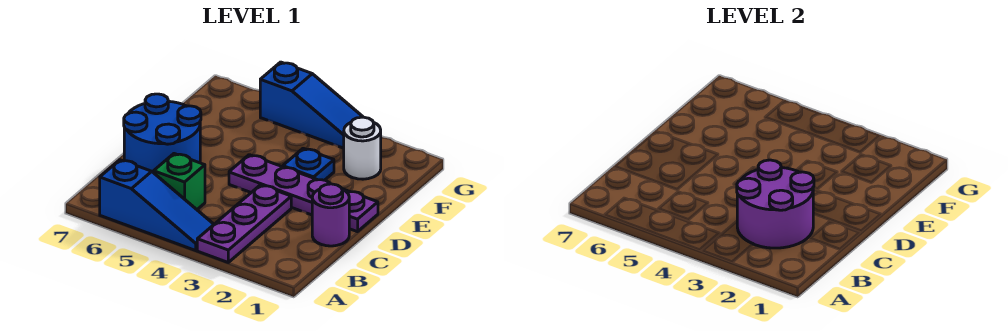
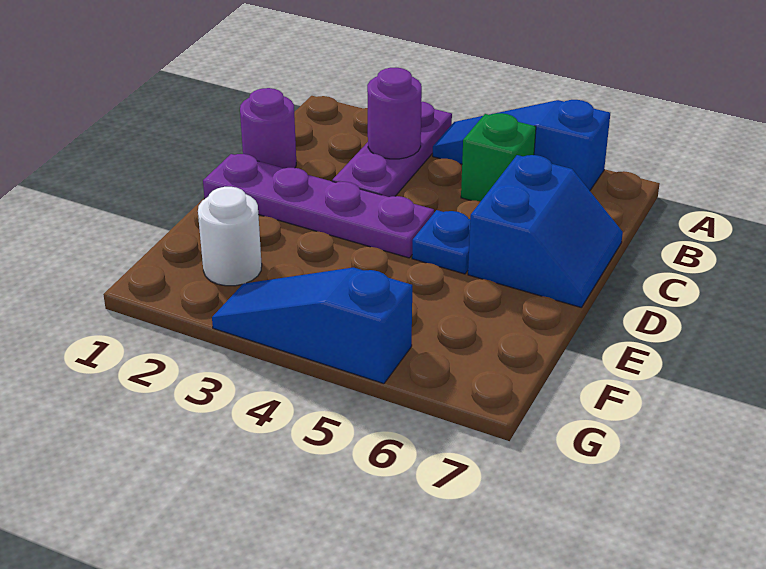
purple 2x2 round brick [737,160,814,248] -> purple 1x1 round brick [367,68,422,159]
blue 2x2 round brick [124,94,201,173] -> blue 2x2 slope [468,155,623,308]
blue 1x1 plate [283,148,334,180] -> blue 1x1 plate moved to [412,210,470,274]

